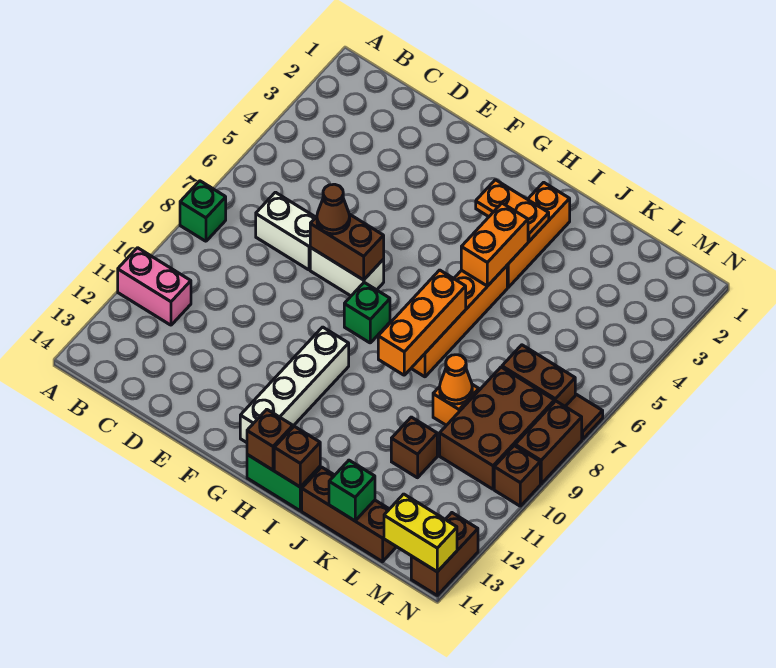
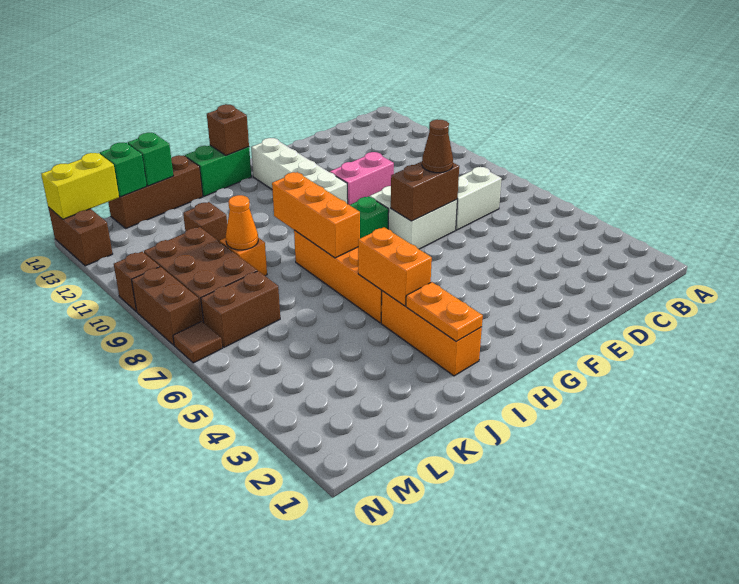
green 1x1 brick [180,181,226,241] -> green 1x1 brick moved to [100,143,147,197]
pink 1x2 brick [118,248,191,325] -> pink 1x2 brick moved to [330,152,394,205]
white 1x2 brick [310,247,384,296] -> white 2x2 brick [370,186,457,249]
orange 1x2 plate [476,180,549,241] -> orange 1x2 plate turned to [406,282,483,341]
brown 1x1 brick [274,426,320,487] -> none

